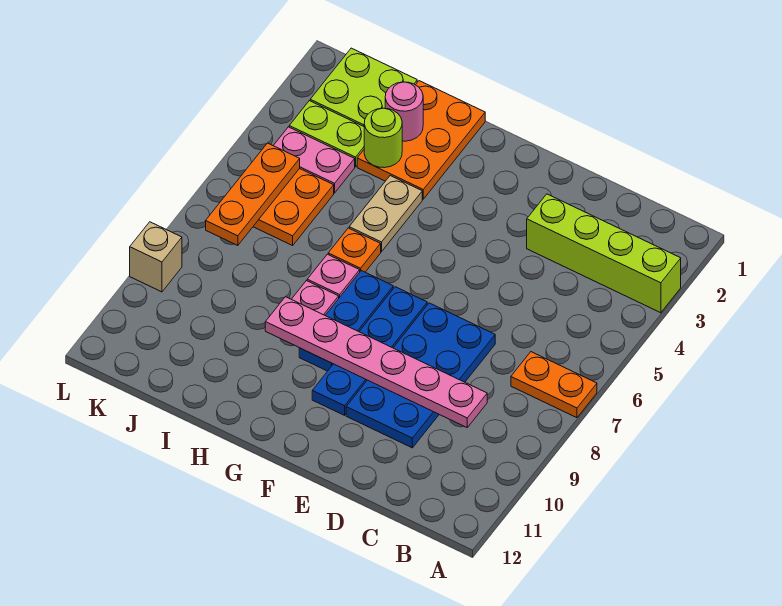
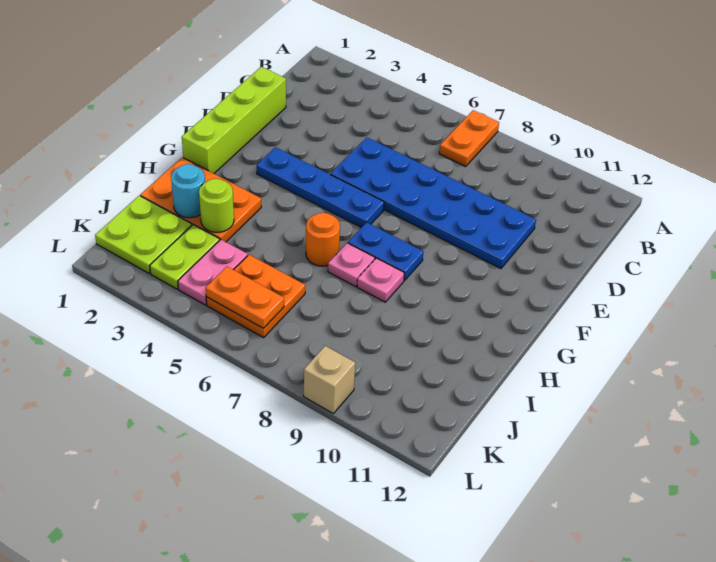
lime 1x4 brick [527,194,681,313] -> lime 1x4 brick moved to [182,67,286,173]
pink 1x6 plate [265,297,487,427] -> none
blue 2x4 plate [346,303,495,448] -> blue 2x6 plate [330,138,536,268]
blue 1x4 plate [312,287,427,415] -> blue 1x4 plate moved to [257,147,384,228]
blue 1x3 plate [299,271,393,371] -> blue 1x2 plate [348,222,423,280]
tan 1x2 plate [349,176,422,252] -> none
orange 1x1 plate [328,228,381,272] -> orange 1x1 round brick [306,213,340,266]
pink 1x1 round brick [385,82,423,141] -> cyan 1x1 round brick [171,164,205,218]
orange 1x3 plate [206,143,300,246] -> orange 1x2 plate [206,267,284,328]

